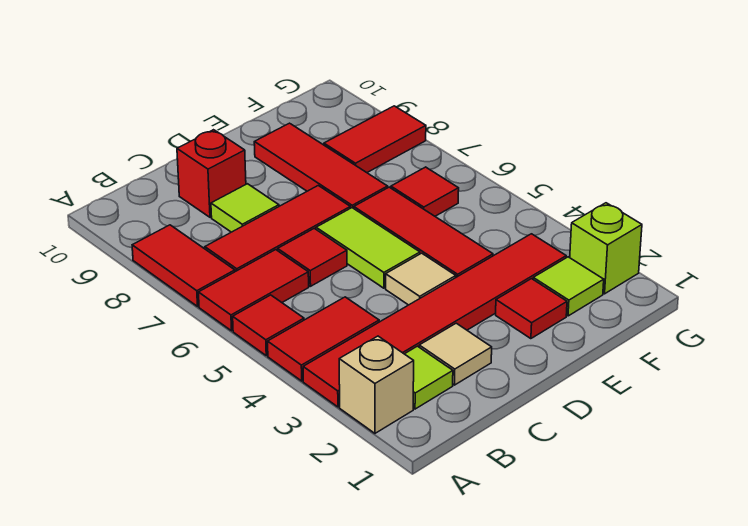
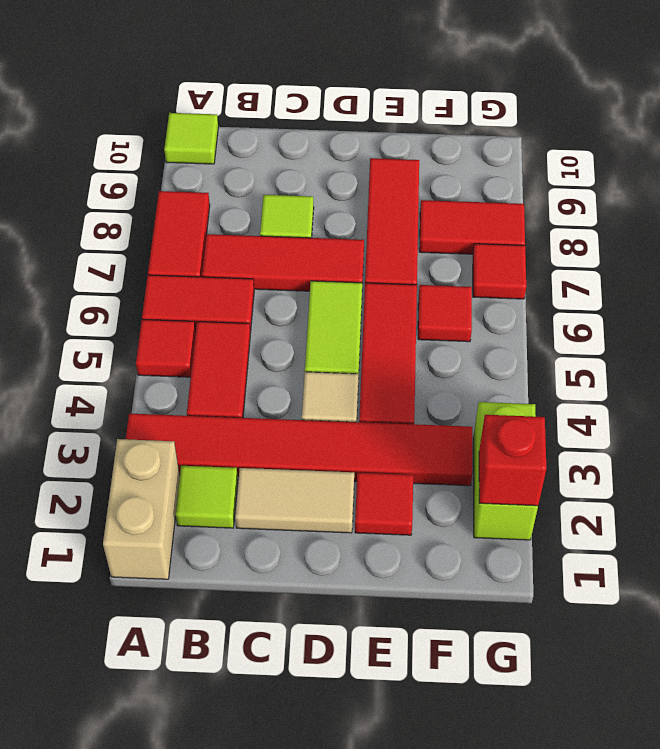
tan 1x1 brick [339,336,414,433] -> tan 1x2 brick [103,439,180,579]
red 1x2 tile [268,297,379,381] -> red 1x2 tile turned to [187,322,250,418]
tan 1x1 tile [419,323,492,385] -> tan 1x2 tile [235,468,354,533]
red 1x1 tile [278,228,347,286] -> red 1x1 tile moved to [473,244,526,299]
red 1x1 brick [177,130,246,217] -> red 1x1 brick moved to [479,415,546,506]
lime 1x1 tile [533,257,604,316] -> lime 1x1 tile moved to [164,113,218,164]
lime 1x1 brick [570,203,642,294] -> lime 1x2 brick [473,402,538,540]

